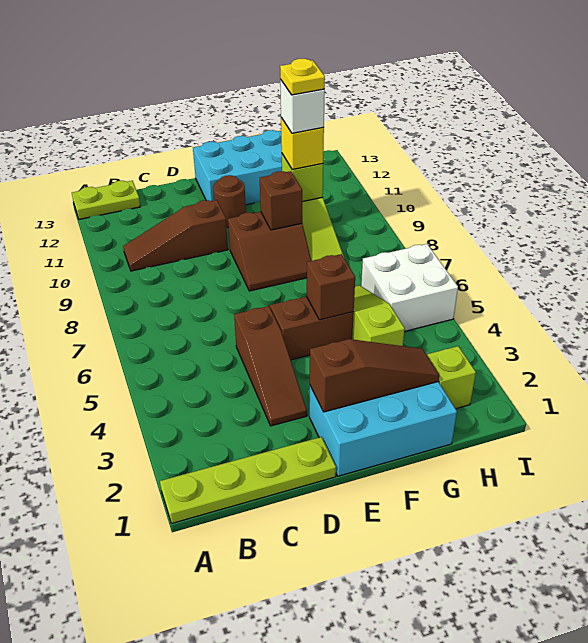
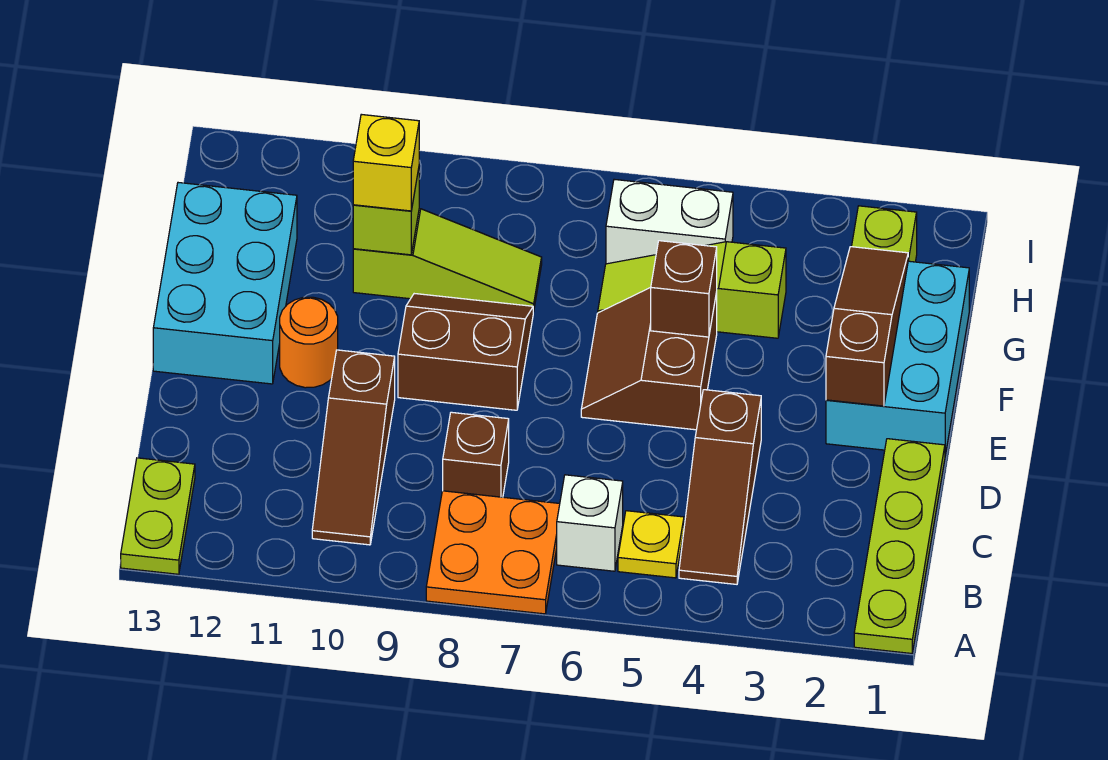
none -> orange 2x2 plate [426,491,560,614]
brown 1x3 slope [234,306,307,426] -> brown 1x3 slope turned to [679,390,761,584]
brown 2x2 slope [228,212,311,291] -> brown 2x2 slope turned to [398,294,533,410]
brown 1x1 round brick [213,175,246,227] -> orange 1x1 round brick [280,297,338,388]
brown 1x1 brick [260,171,302,230] -> brown 1x1 brick moved to [443,412,509,497]
white 1x1 brick [280,79,325,133] -> white 1x1 brick moved to [557,475,623,571]
yellow 1x1 plate [280,59,325,95] -> yellow 1x1 plate moved to [618,511,684,578]
white 2x2 brick [361,244,458,332] -> white 1x2 brick [606,179,733,264]

